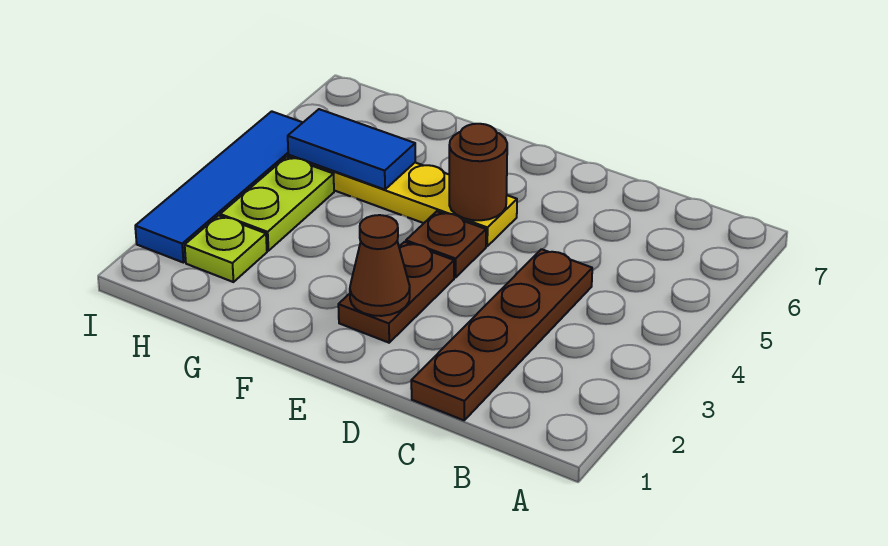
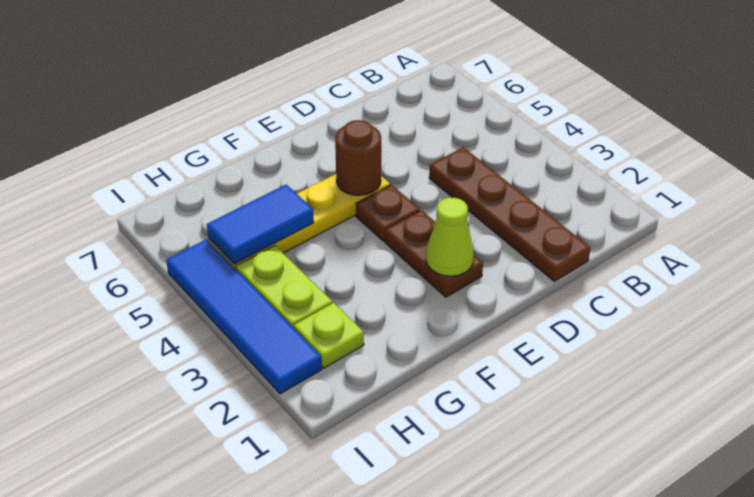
brown 1x1 cone [350,215,410,316] -> lime 1x1 cone [426,198,474,276]

